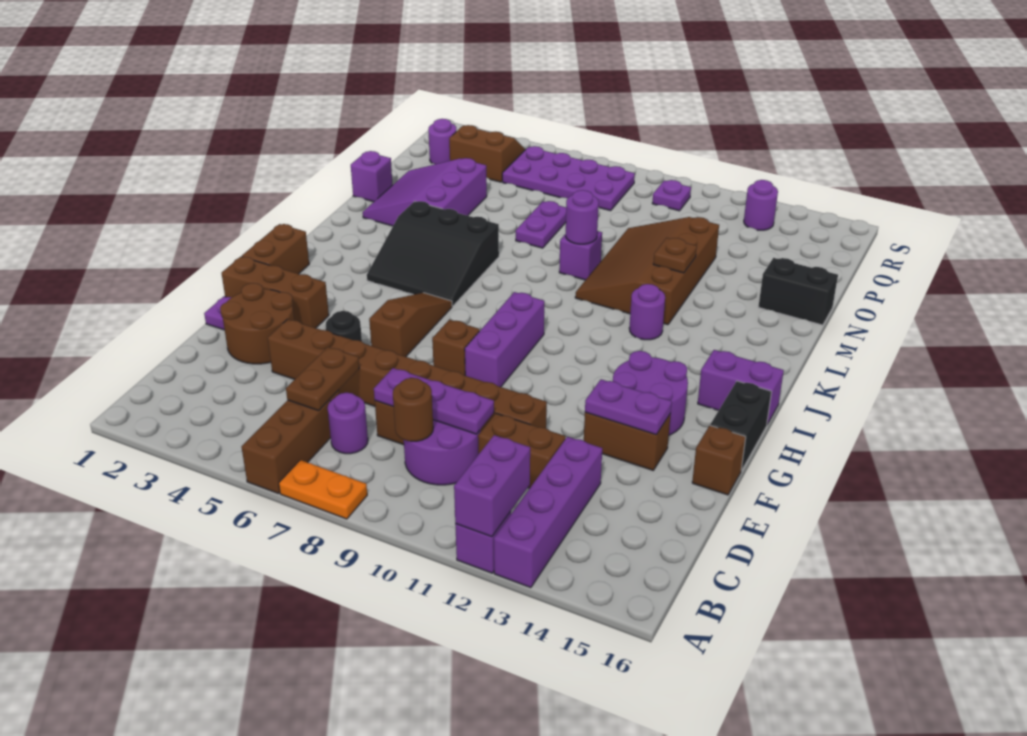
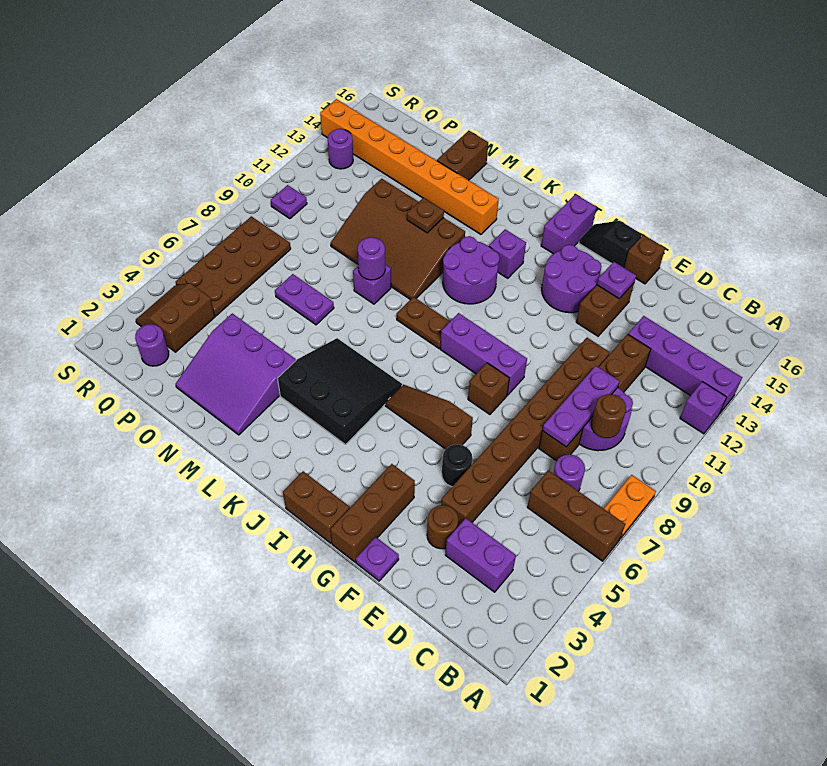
purple 1x2 brick [454,435,530,537] -> purple 1x2 brick moved to [446,518,516,592]
brown 1x2 plate [286,347,359,411] -> brown 1x2 plate moved to [397,297,450,348]
brown 2x2 round brick [220,283,294,364] -> brown 1x1 round brick [427,505,458,549]
purple 1x2 plate [585,379,672,435] -> purple 1x1 plate [597,262,636,298]
black 1x2 brick [710,381,772,471] -> black 1x2 slope [579,221,642,267]
black 3x3 slope [367,201,499,306] -> black 3x3 slope turned to [278,338,402,445]
purple 1x1 round brick [629,284,665,340] -> purple 2x2 round brick [443,236,500,304]
none -> orange 1x8 brick [320,99,499,234]
purple 1x1 brick [351,151,392,202] -> purple 1x1 brick moved to [489,229,526,278]
black 1x2 brick [759,258,838,325] -> brown 1x2 brick [437,131,488,180]
purple 2x4 plate [502,146,635,211] -> brown 2x4 plate [176,216,291,316]

